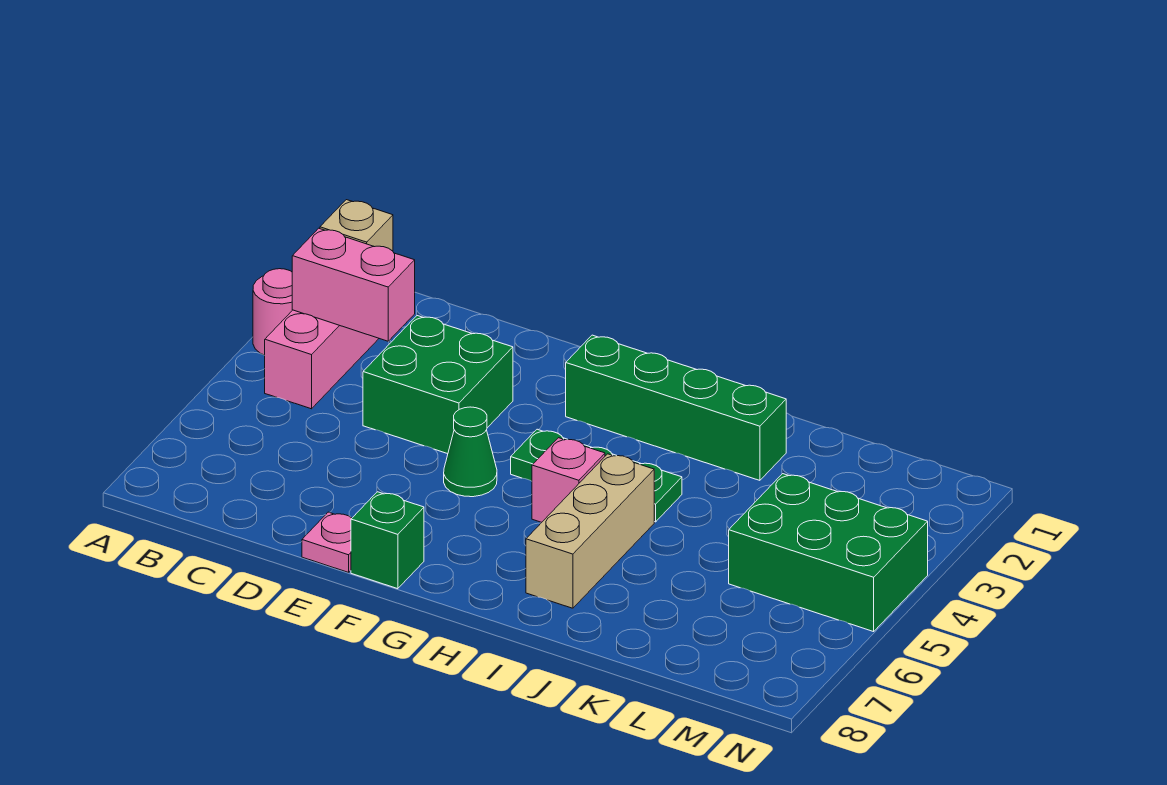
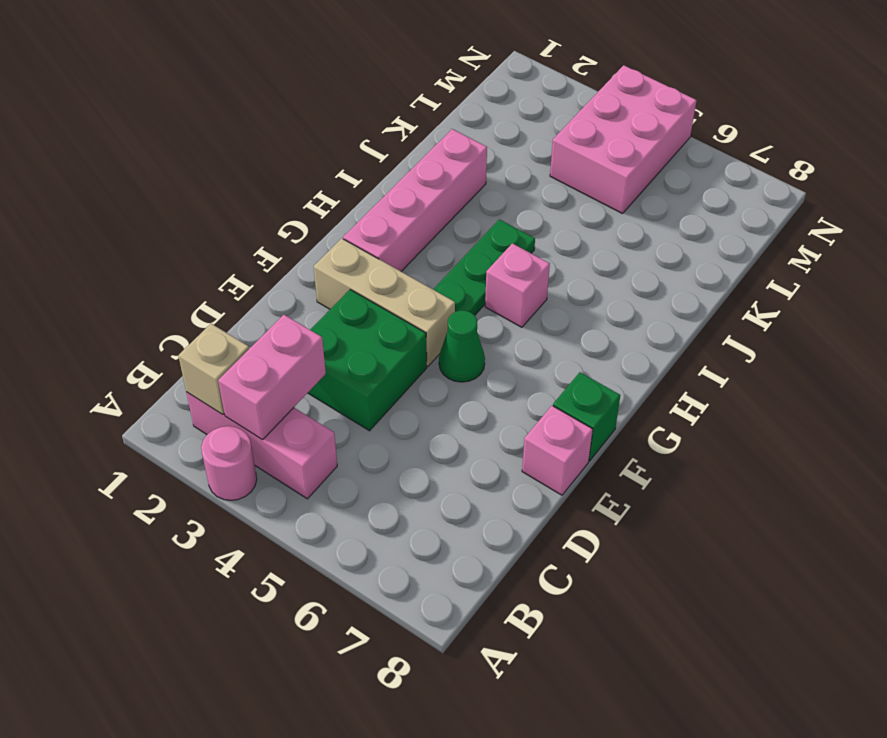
pink 1x1 plate [302,512,352,572] -> pink 1x1 brick [522,406,593,495]
green 1x4 brick [566,335,786,480] -> pink 1x4 brick [343,129,487,271]
tan 1x3 brick [526,454,654,608] -> tan 1x3 brick moved to [314,238,455,366]
green 2x3 brick [729,474,928,632] -> pink 2x3 brick [550,65,697,214]

